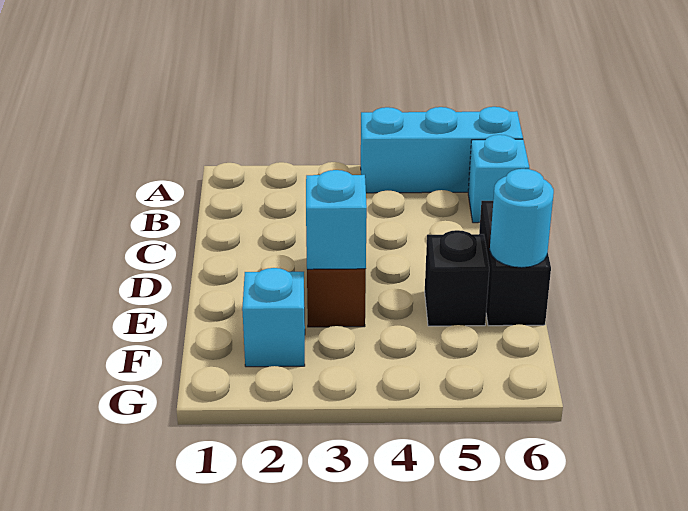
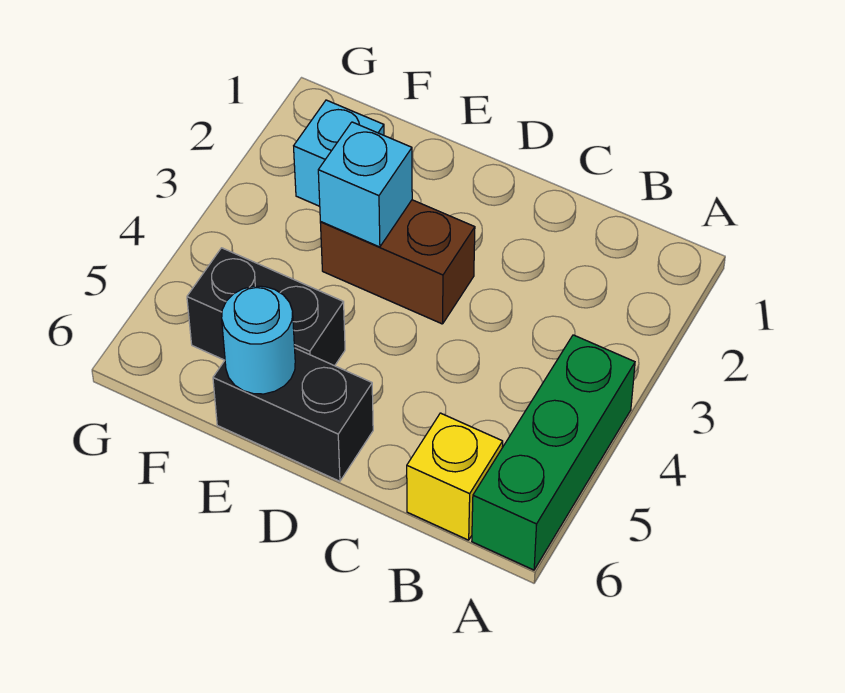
cyan 1x3 brick [361,107,523,193] -> green 1x3 brick [472,335,635,570]
cyan 1x1 brick [468,135,529,223] -> yellow 1x1 brick [407,413,503,540]
black 1x1 brick [425,230,489,326] -> black 1x2 brick [187,248,345,366]

